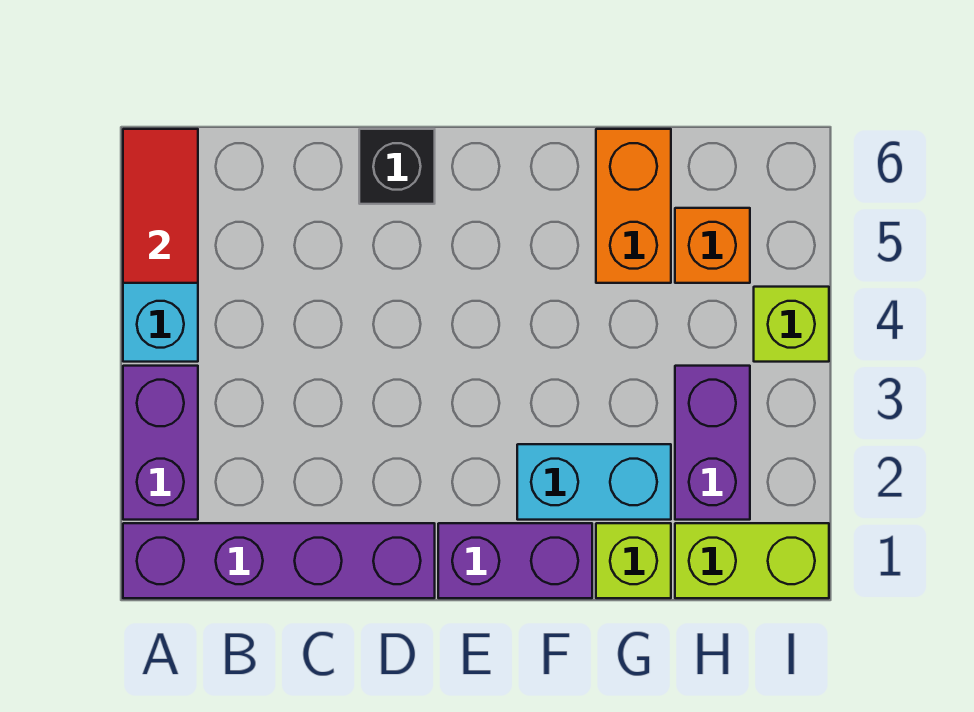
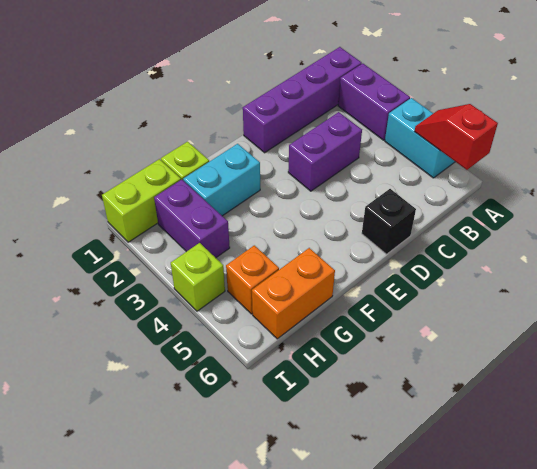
red 1x2 tile [123,129,198,283] -> red 1x2 slope [414,104,498,170]
purple 1x2 brick [438,523,592,598] -> purple 1x2 brick moved to [288,112,362,191]
orange 1x2 brick [596,129,671,283] -> orange 1x2 brick turned to [252,248,335,339]

